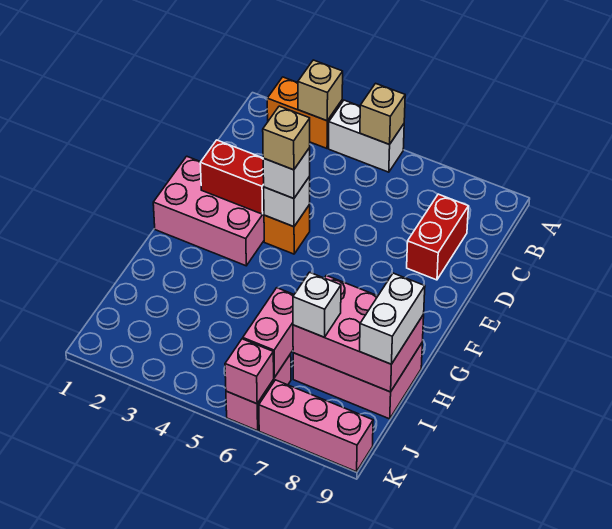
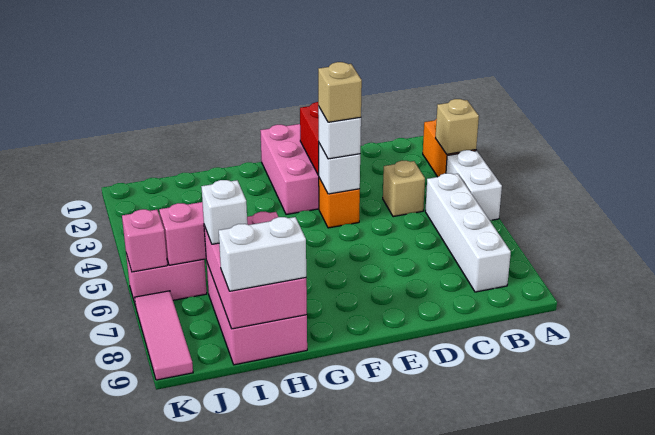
tan 1x1 brick [360,83,405,144] -> tan 1x1 brick moved to [383,161,425,217]
none -> white 1x4 brick [425,173,511,292]
red 1x2 brick [407,194,468,280] -> none
pink 1x3 brick [259,380,373,472] -> pink 1x3 tile [135,291,193,380]

